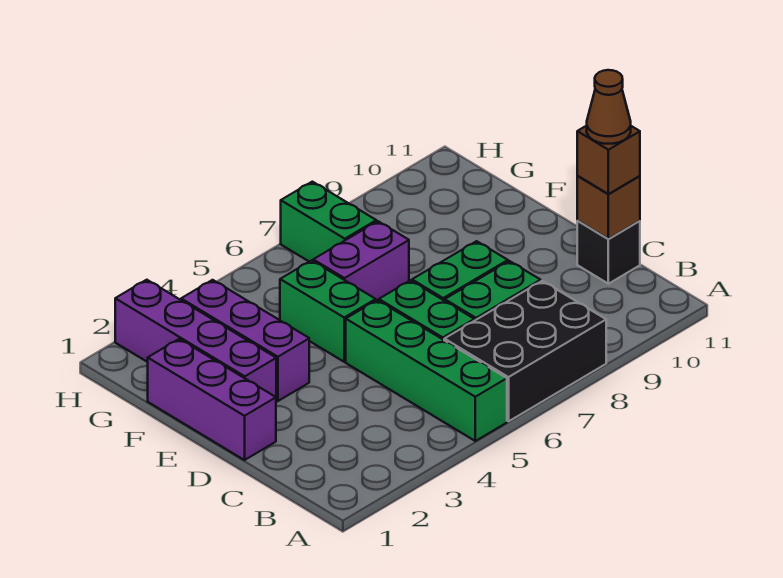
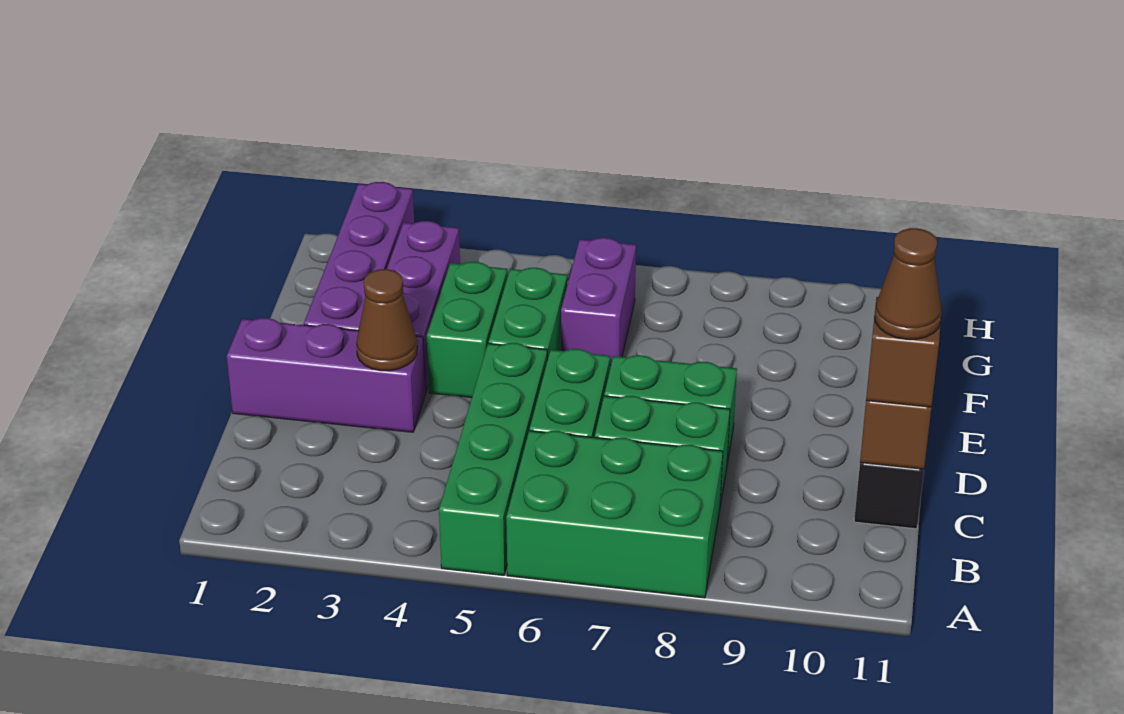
black 2x3 brick [444,281,606,421] -> green 2x3 brick [506,431,723,598]
purple 1x3 brick [148,339,276,460] -> purple 1x3 brick turned to [227,318,425,432]
none -> brown 1x1 cone [356,269,417,371]
purple 1x2 brick [313,221,409,301] -> purple 1x2 brick turned to [561,238,636,368]
green 1x2 brick [281,182,376,262] -> green 1x2 brick moved to [427,262,507,398]

